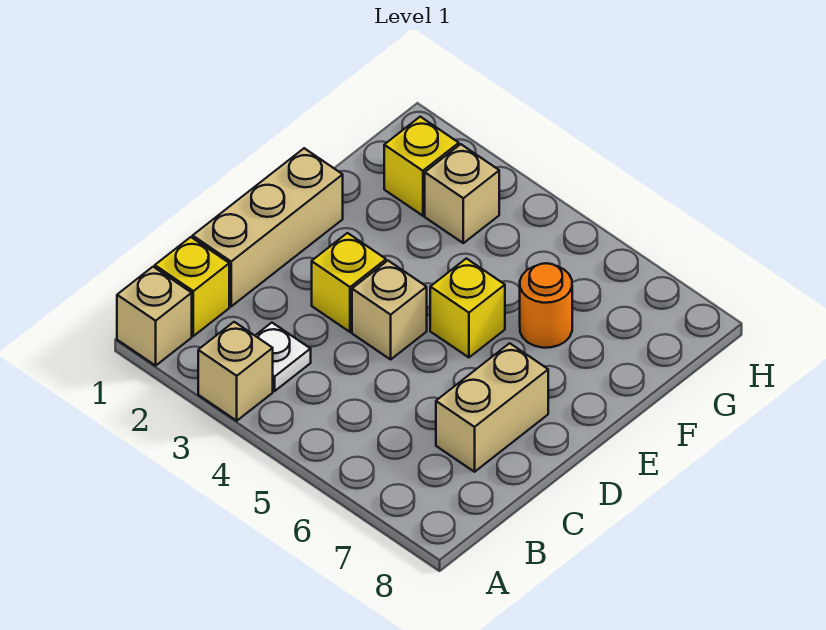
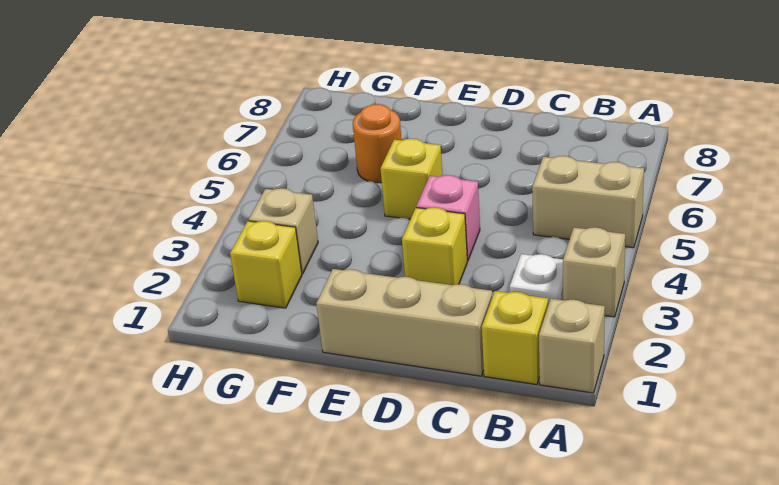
tan 1x2 brick [436,343,548,472] -> tan 1x2 brick moved to [532,156,644,248]
tan 1x1 brick [352,261,427,359] -> pink 1x1 brick [416,175,480,261]

